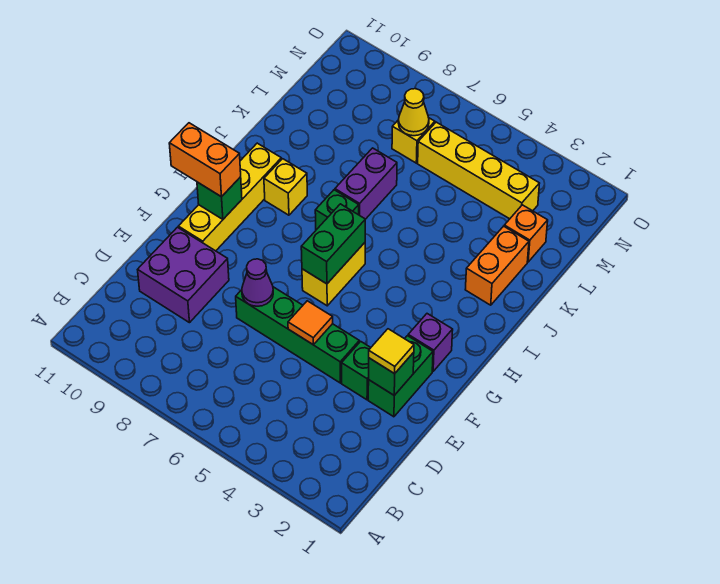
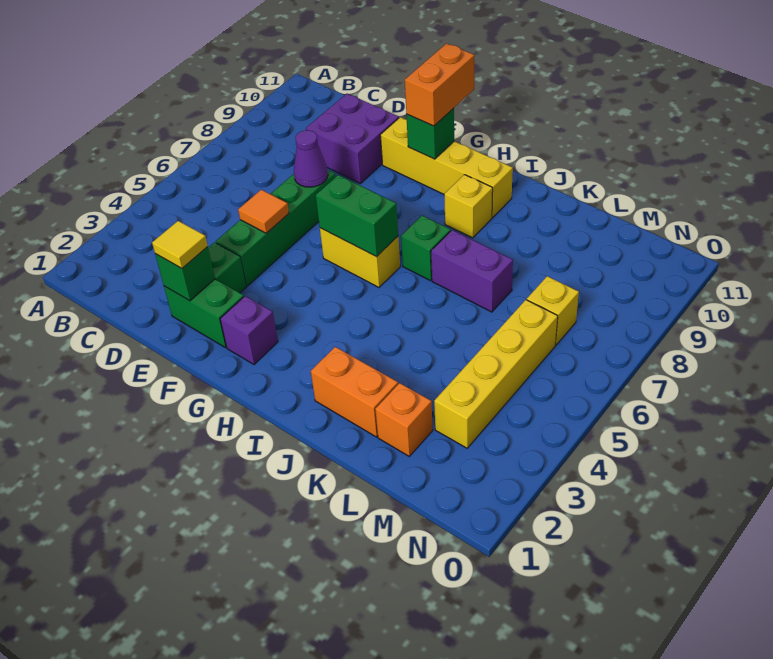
yellow 1x1 cone [398,89,429,136] -> none

